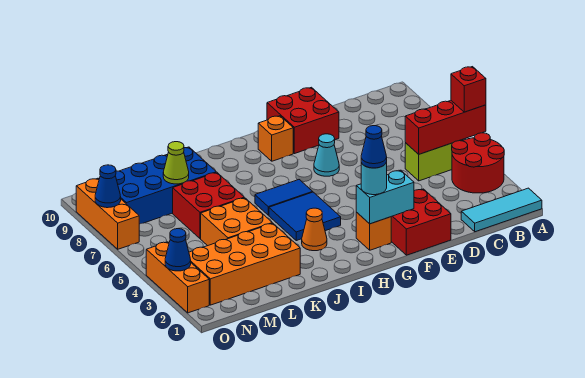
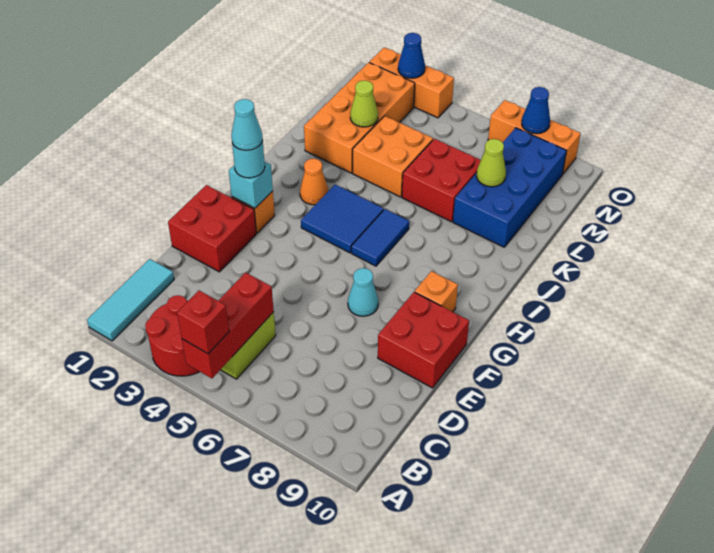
cyan 1x2 brick [356,170,414,224] -> cyan 1x1 brick [229,161,273,208]
blue 1x1 cone [361,126,387,168] -> cyan 1x1 cone [231,99,263,150]
none -> lime 1x1 cone [350,80,378,127]

